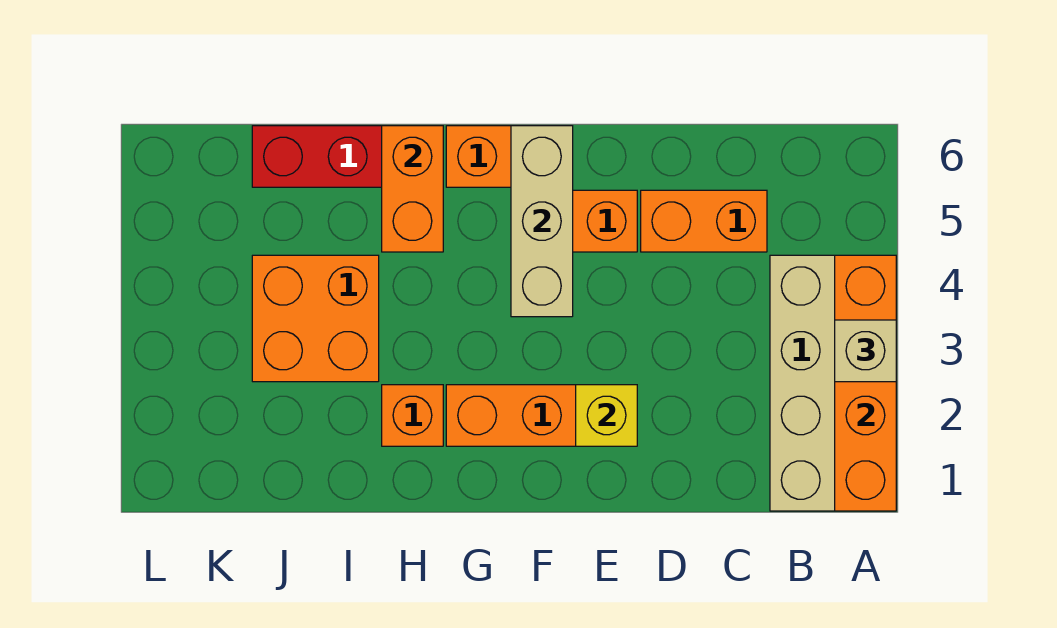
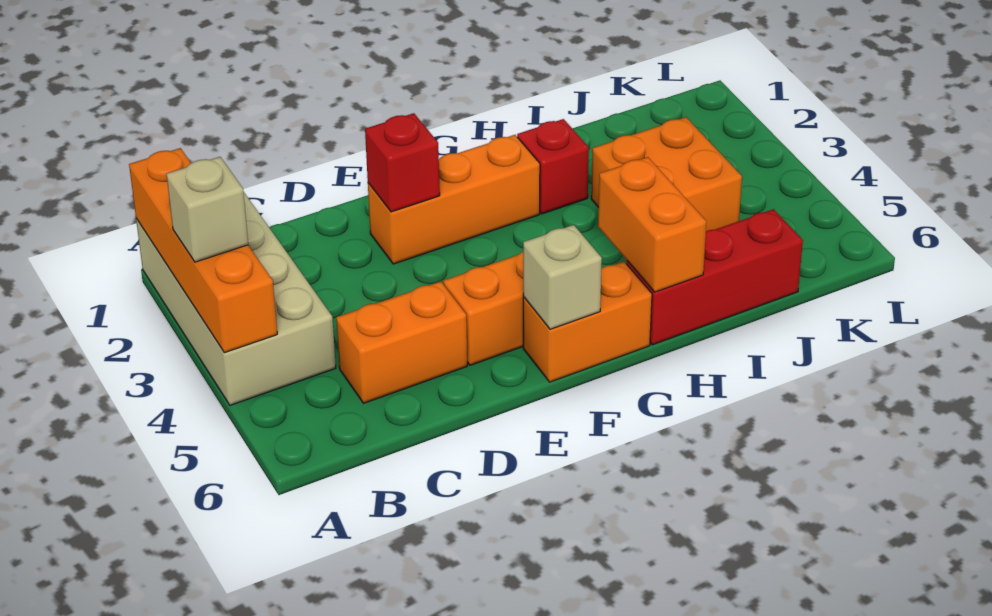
yellow 1x1 brick [576,385,637,446] -> red 1x1 brick [365,113,440,212]
tan 1x3 brick [511,126,573,317] -> tan 1x1 brick [523,225,602,329]
orange 1x1 brick [382,385,443,446] -> red 1x1 brick [517,119,589,214]

